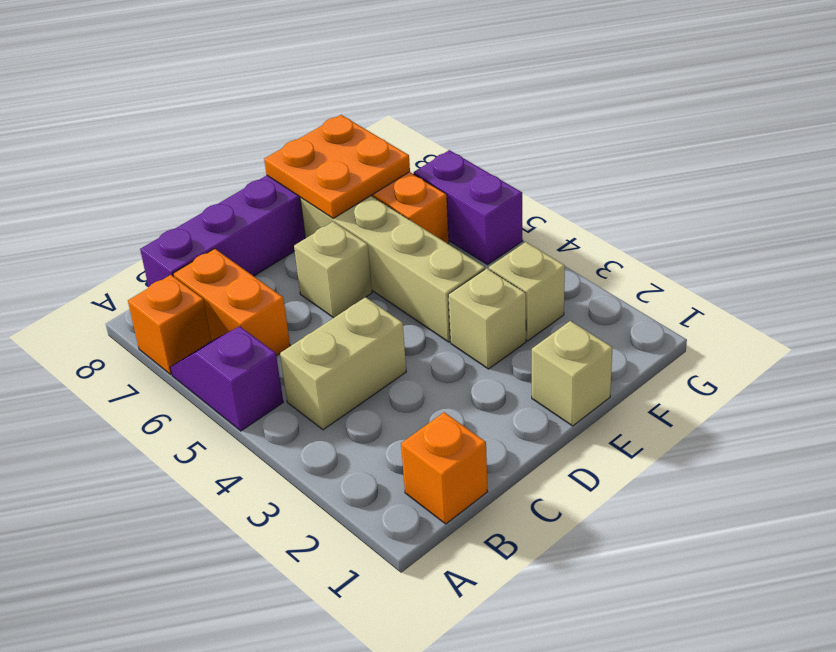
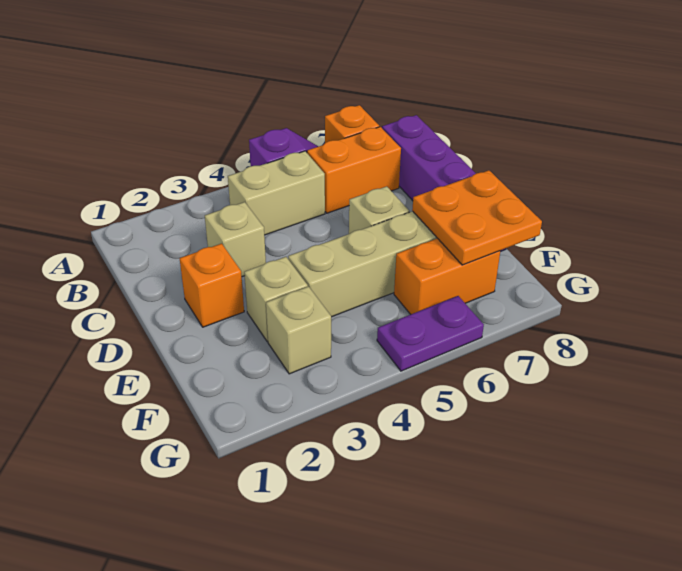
orange 1x1 brick [401,412,488,524] -> orange 1x1 brick moved to [180,244,244,327]
tan 1x2 brick [280,297,406,430] -> tan 1x2 brick turned to [228,151,325,235]
tan 1x1 brick [532,321,612,426] -> tan 1x1 brick moved to [205,202,266,277]
purple 1x2 brick [414,150,523,265] -> purple 1x2 plate [377,296,484,371]

